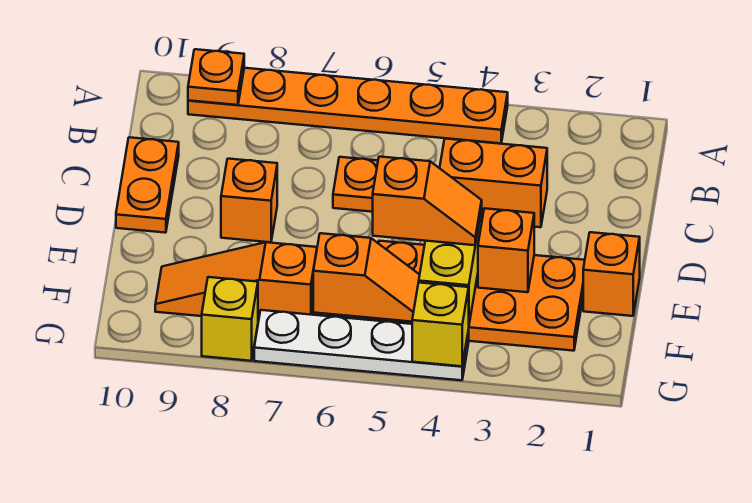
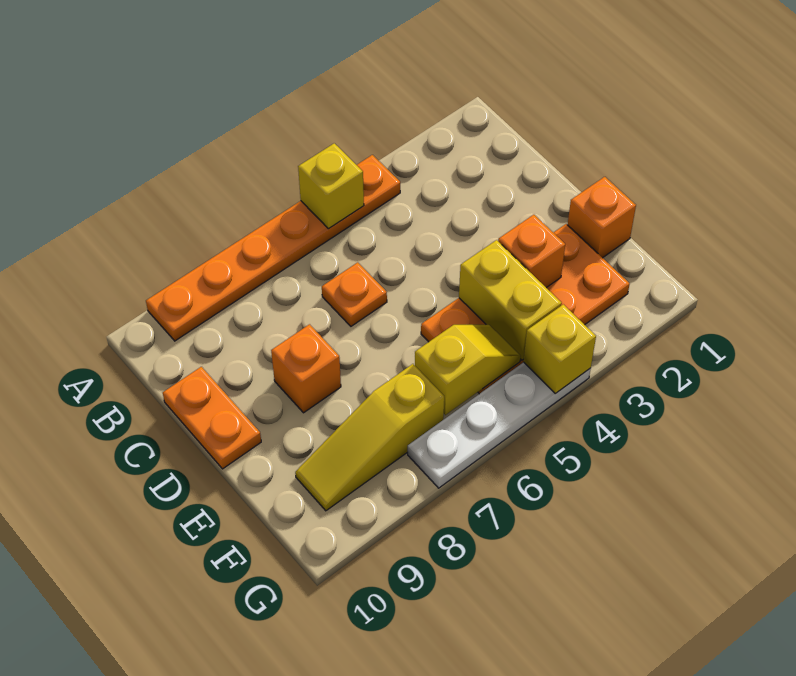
orange 1x1 plate [188,49,244,105] -> none
orange 1x2 brick [440,139,547,227] -> none
orange 1x2 slope [373,157,482,245] -> none
orange 1x2 slope [313,233,420,322] -> yellow 1x2 slope [415,325,521,415]
orange 1x3 slope [155,242,317,321] -> yellow 1x3 slope [295,364,444,511]
yellow 1x1 brick [202,277,258,361] -> yellow 1x1 brick moved to [298,143,364,229]

